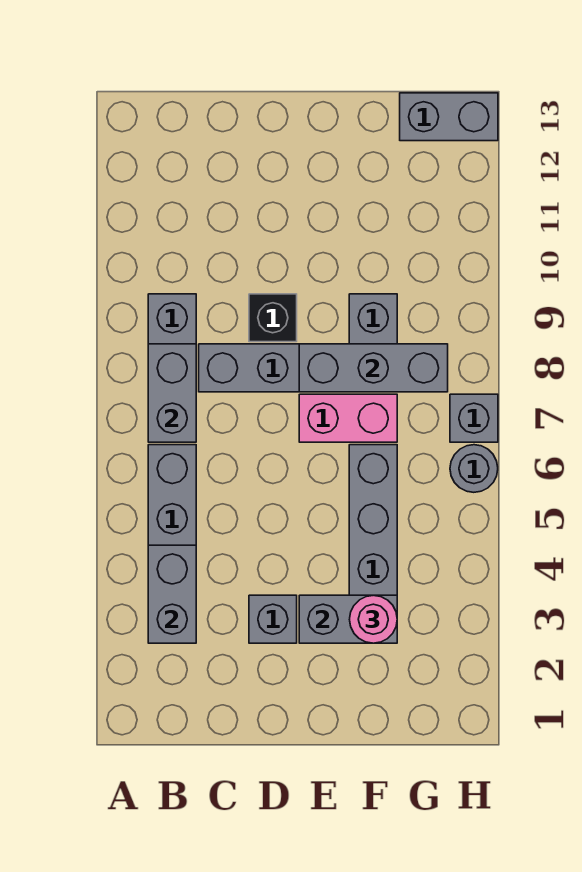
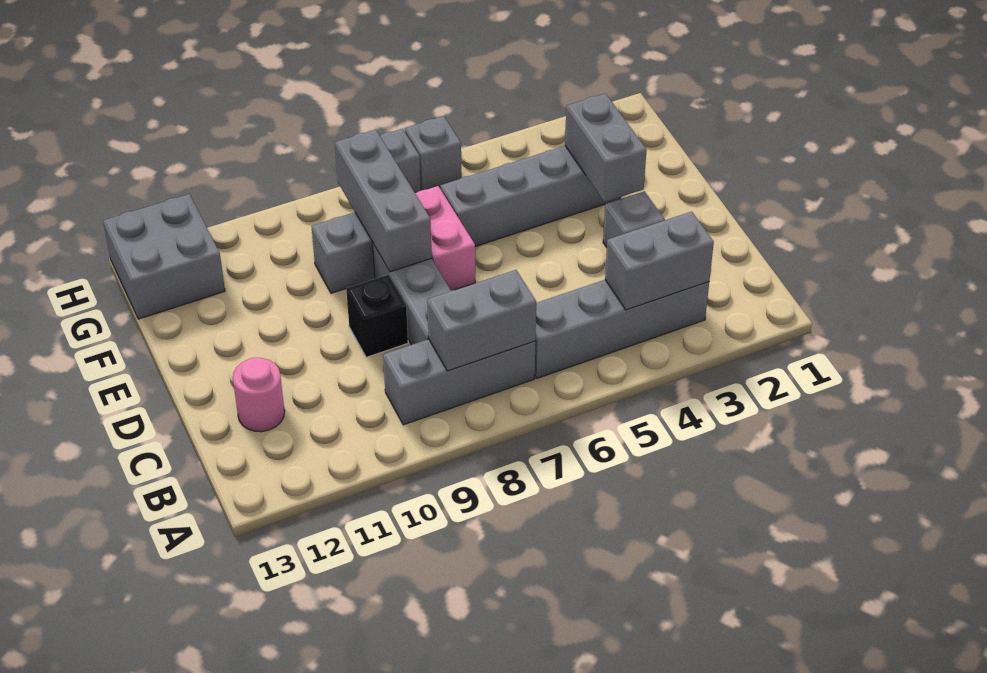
pink 1x1 round brick [350,595,397,643] -> pink 1x1 round brick moved to [233,358,285,432]
grey 1x2 brick [400,93,498,141] -> grey 2x2 brick [103,194,225,319]
grey 1x1 round brick [450,445,498,492] -> grey 1x1 brick [405,116,462,190]

